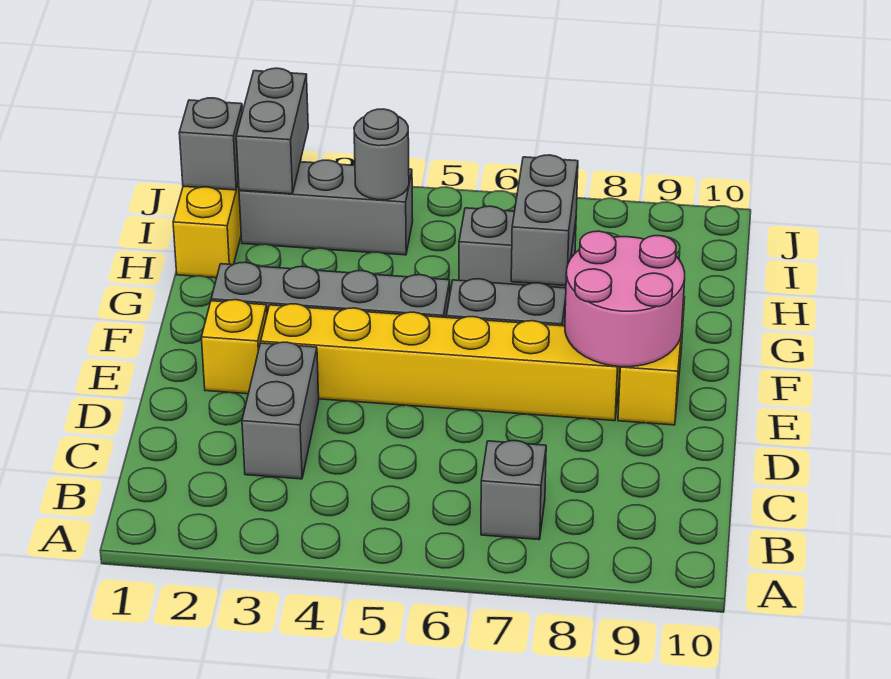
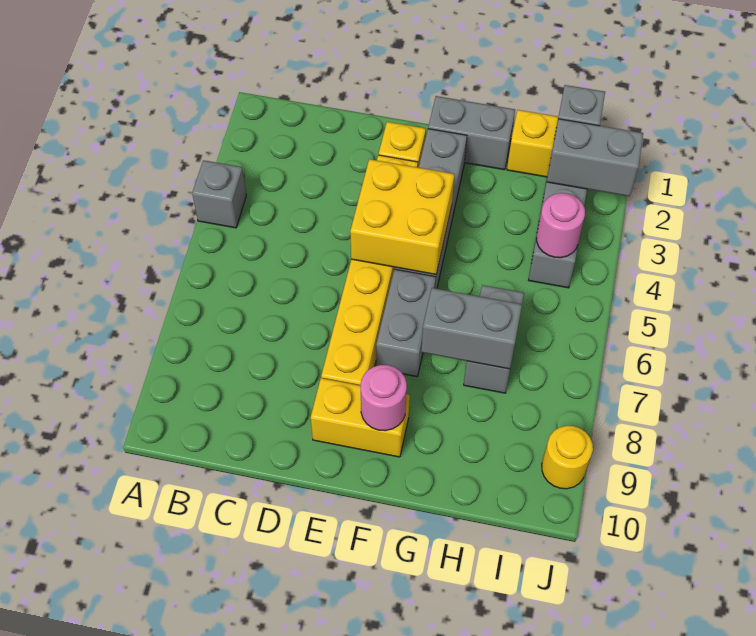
grey 1x1 brick [481,441,546,540] -> grey 1x1 brick moved to [192,160,246,228]
grey 1x2 brick [242,342,319,479] -> grey 1x2 brick moved to [428,96,515,170]
none -> yellow 2x2 brick [350,159,455,275]
pink 2x2 round brick [565,231,685,367] -> pink 1x1 round brick [361,365,407,431]
grey 1x1 round brick [354,109,409,200] -> pink 1x1 round brick [536,193,585,258]
none -> yellow 1x1 round brick [542,426,593,489]

